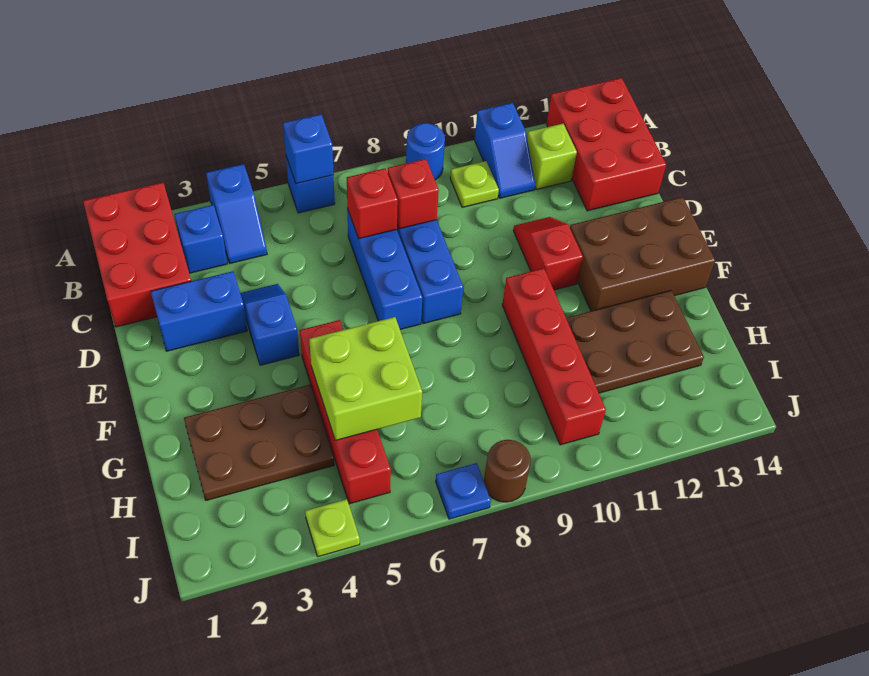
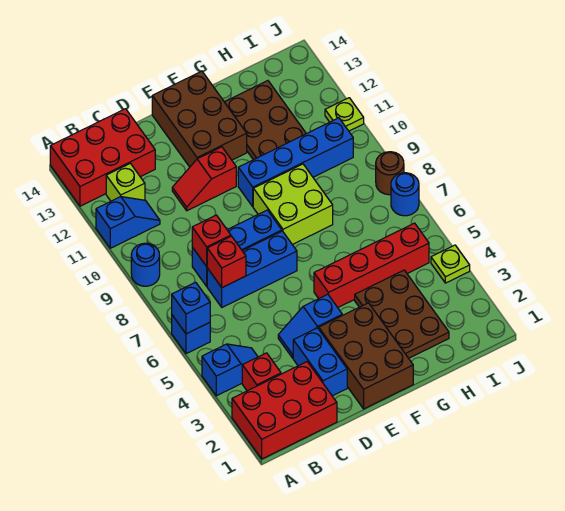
blue 1x1 brick [175,205,227,273] -> red 1x1 brick [242,353,281,391]
lime 1x1 plate [450,161,499,207] -> lime 1x1 plate moved to [325,98,364,131]
none -> brown 2x3 brick [319,303,413,409]
red 1x4 brick [502,268,606,445] -> blue 1x4 brick [238,118,353,207]
lime 2x2 brick [309,317,422,441] -> lime 2x2 brick moved to [253,164,333,245]
blue 1x1 plate [436,463,491,519] -> blue 1x1 round brick [391,173,419,216]

